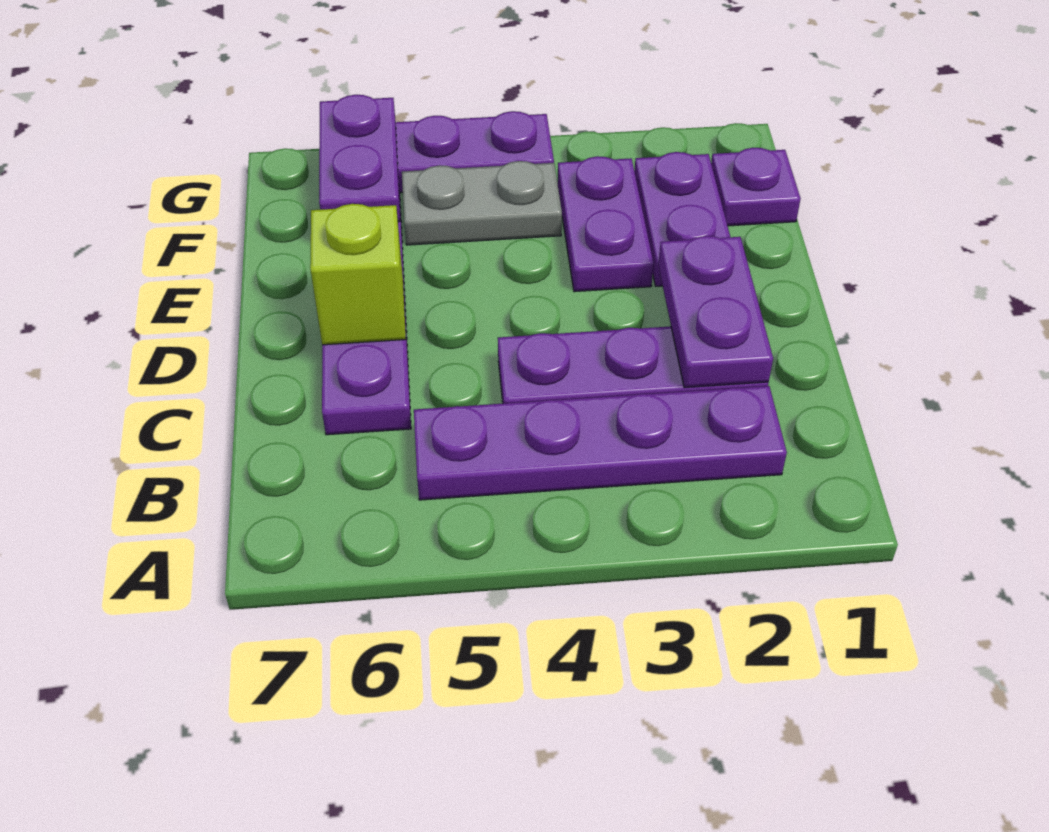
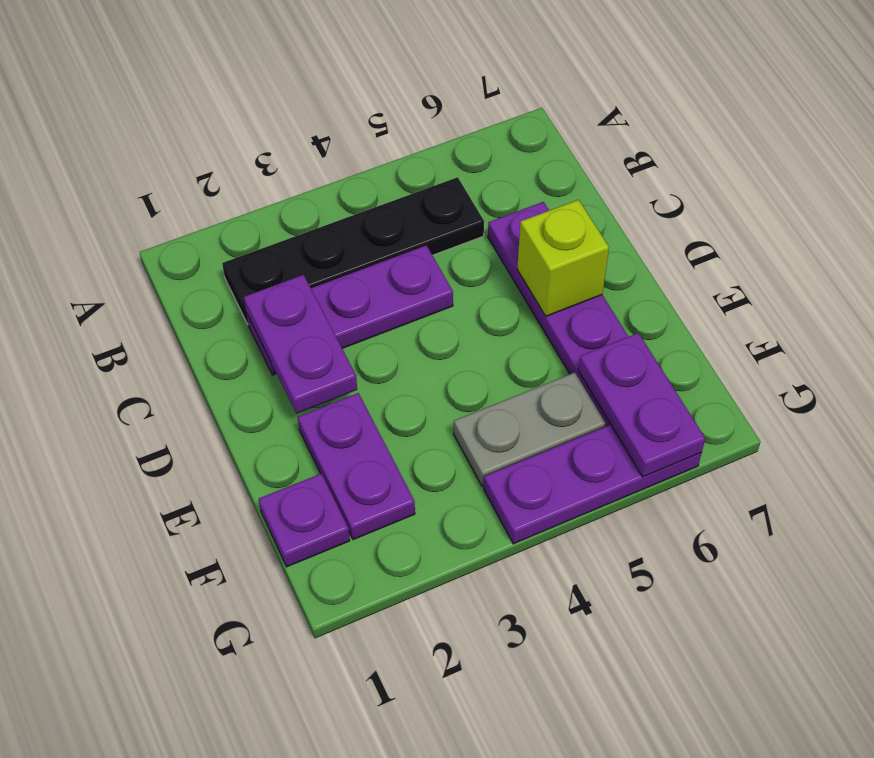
purple 1x4 plate [414,386,787,500] -> black 1x4 plate [222,177,484,324]
purple 1x2 plate [558,156,654,292] -> none

